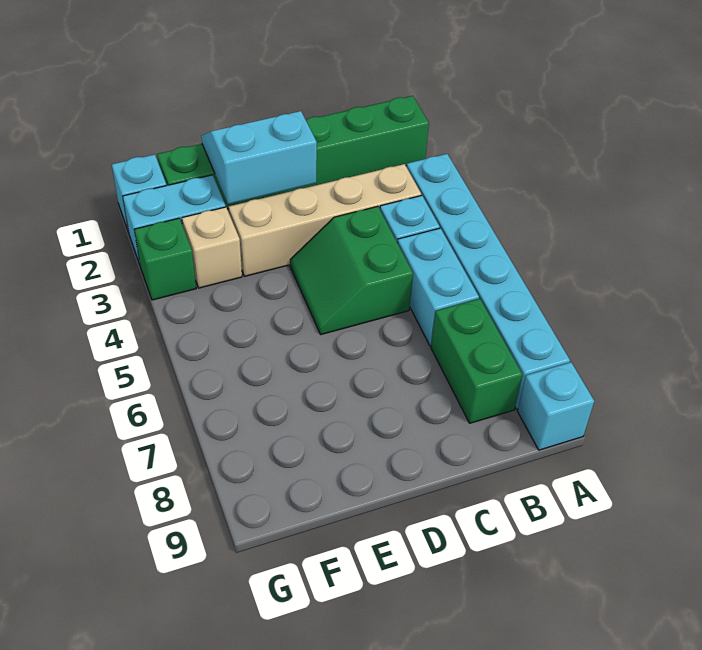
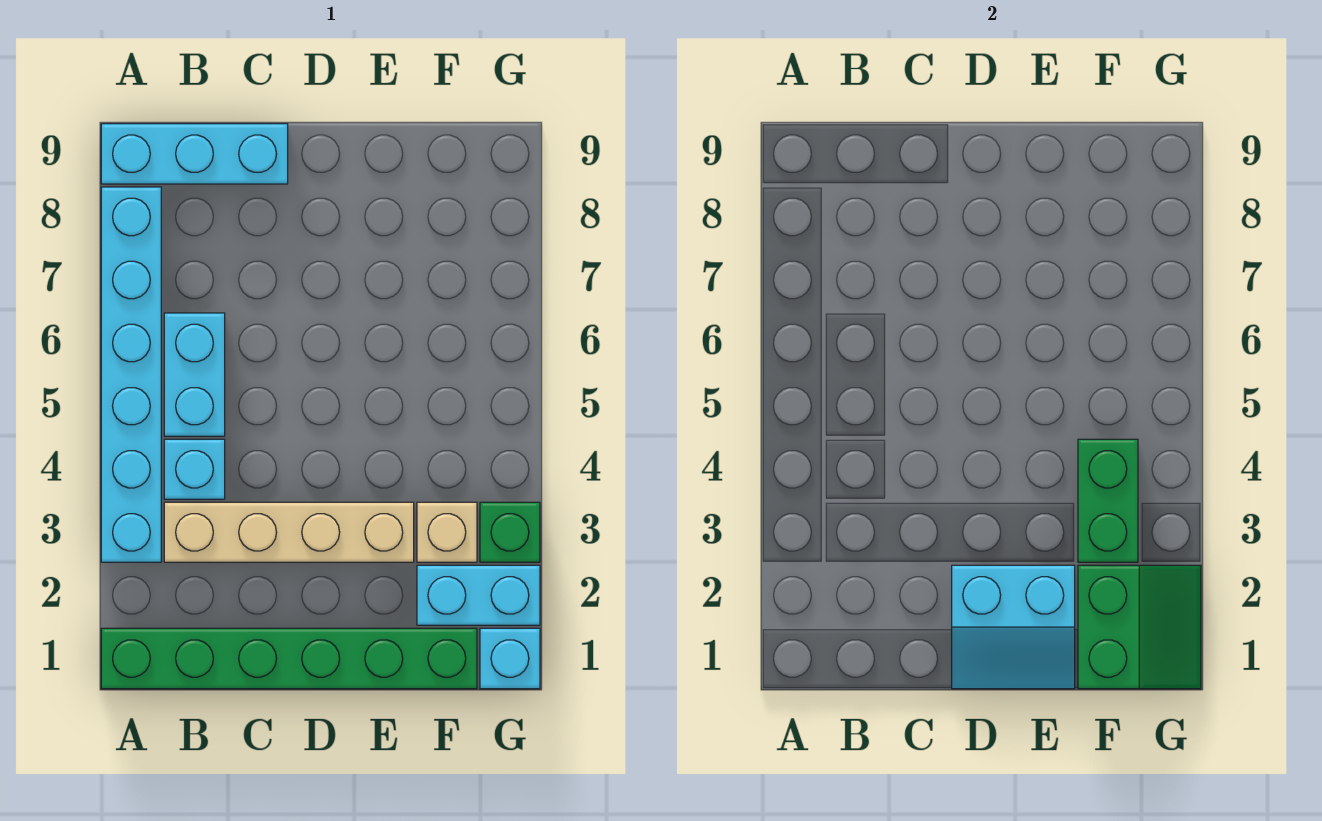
cyan 1x1 brick [518,362,594,450] -> cyan 1x3 brick [101,124,288,184]
green 1x2 brick [431,299,522,423] -> green 1x2 brick moved to [1078,439,1138,562]
green 2x2 slope [290,206,413,334] -> green 2x2 slope moved to [1078,565,1201,689]

